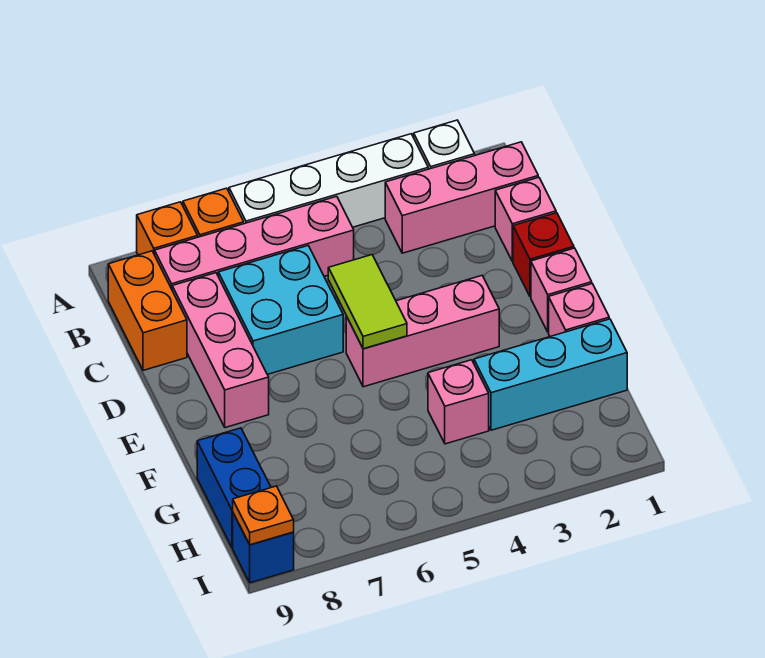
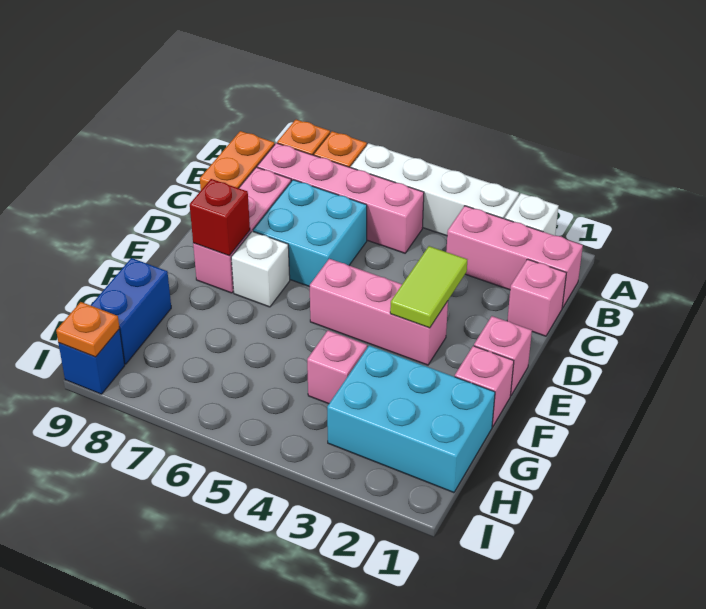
red 1x1 brick [513,213,574,297] -> red 1x1 brick moved to [190,179,250,256]
lime 1x2 tile [328,255,407,349] -> lime 1x2 tile moved to [390,246,467,328]
none -> white 1x1 brick [231,231,290,307]
cyan 1x3 brick [474,319,627,430] -> cyan 2x3 brick [327,346,495,493]

